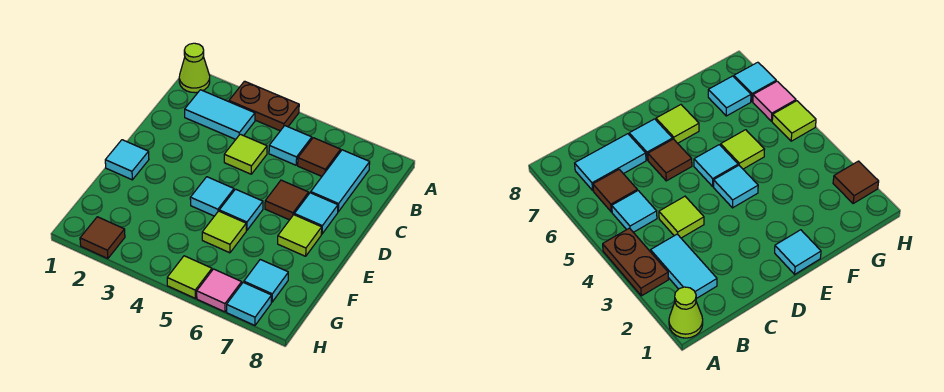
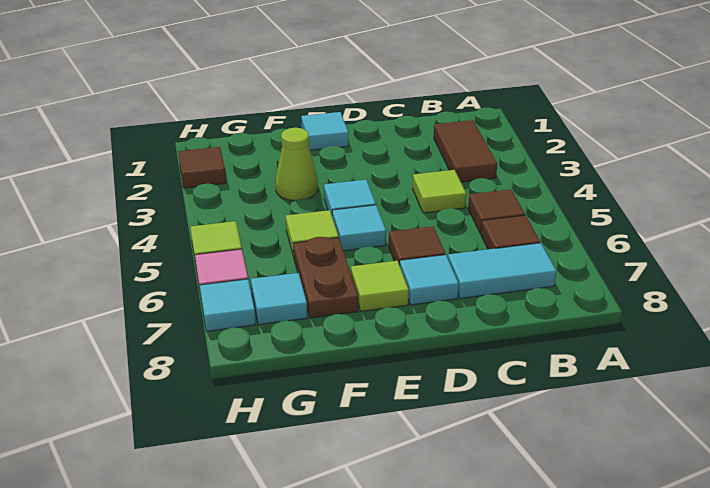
lime 1x1 cone [179,43,210,93] -> lime 1x1 cone moved to [275,128,318,201]
brown 1x2 plate [229,81,299,131] -> brown 1x2 plate moved to [293,237,358,318]
cyan 1x2 tile [185,90,255,139] -> brown 1x2 tile [434,120,497,182]
cyan 1x1 tile [269,126,312,165] -> brown 1x1 tile [468,189,525,234]

